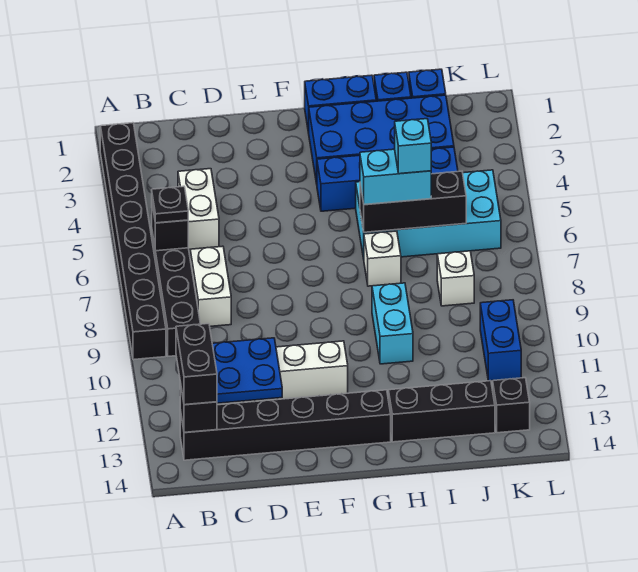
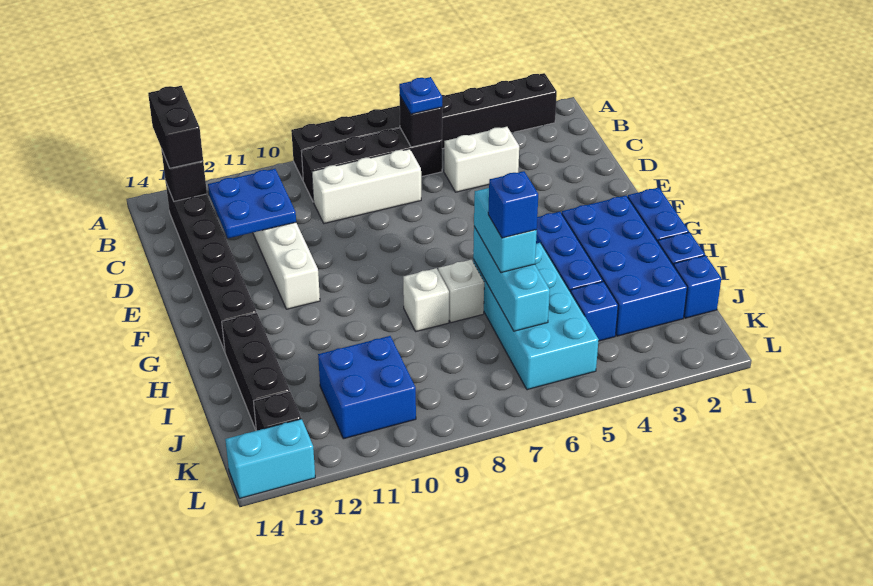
black 1x1 plate [152,186,188,223] -> blue 1x1 plate [399,77,442,114]
black 1x2 brick [176,324,217,405] -> black 1x2 brick turned to [148,86,203,168]
white 1x2 brick [190,246,231,326] -> white 1x3 brick [312,149,421,223]
black 1x3 brick [360,171,466,232] -> cyan 1x3 brick [473,227,550,331]
cyan 1x2 brick [372,283,413,364] -> cyan 1x2 brick moved to [225,419,315,498]
cyan 1x1 brick [395,119,431,174] -> blue 1x1 brick [488,171,538,238]
white 1x1 brick [437,251,474,306] -> white 1x1 brick moved to [403,268,449,331]
blue 1x2 brick [480,300,521,381] -> blue 2x2 brick [318,336,416,439]

